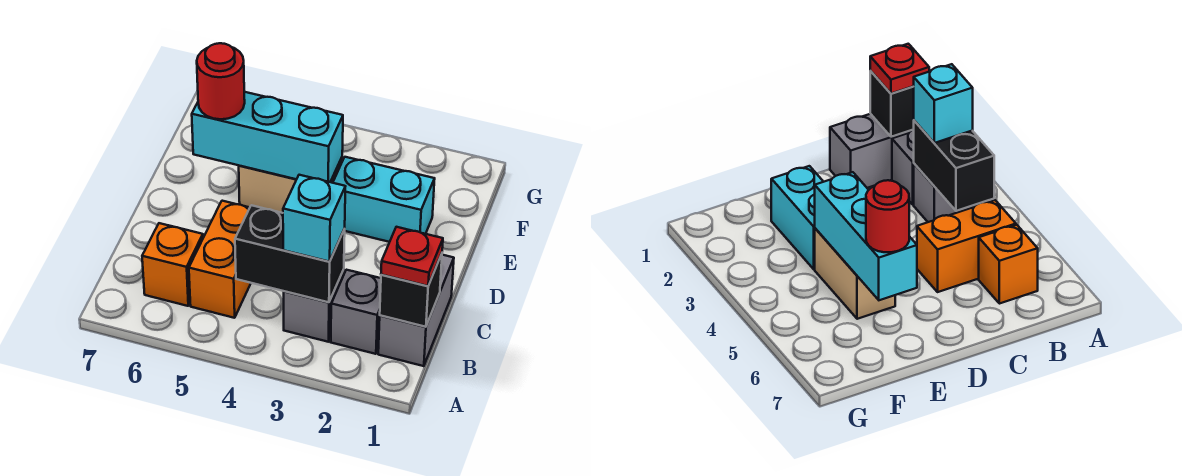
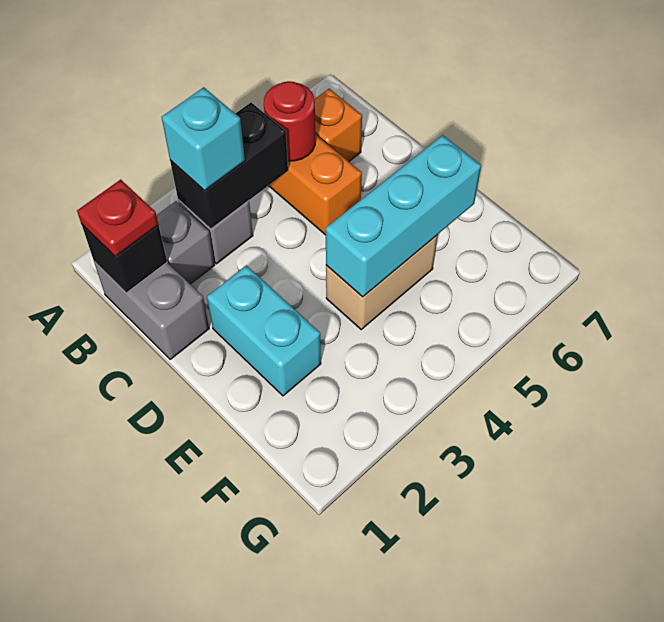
cyan 1x2 brick [333,157,435,242] -> cyan 1x2 brick turned to [207,266,321,396]
red 1x1 round brick [197,43,245,119] -> red 1x1 round brick moved to [264,81,315,161]

